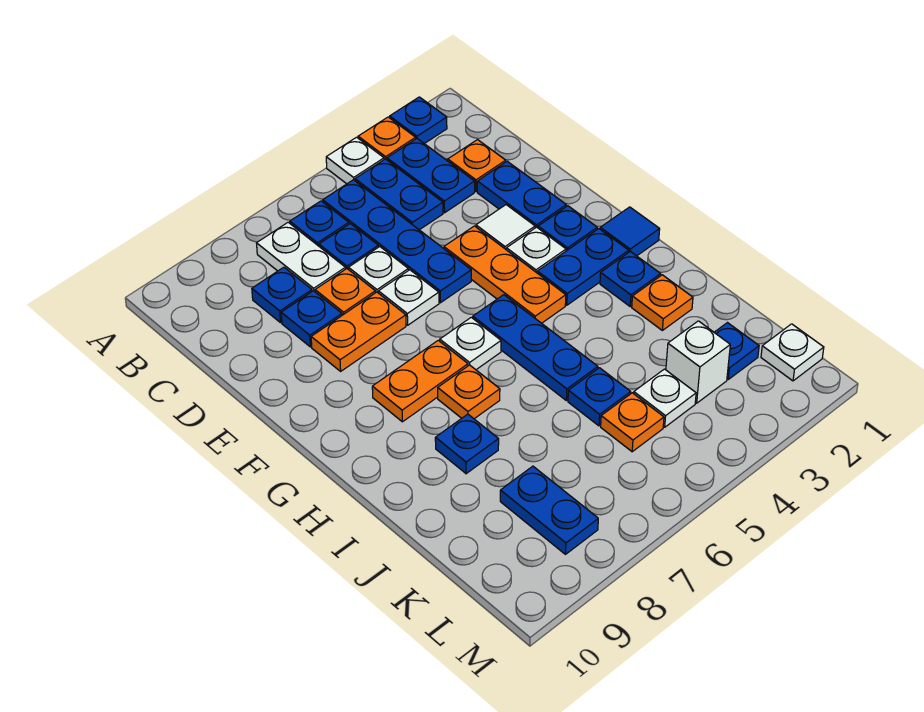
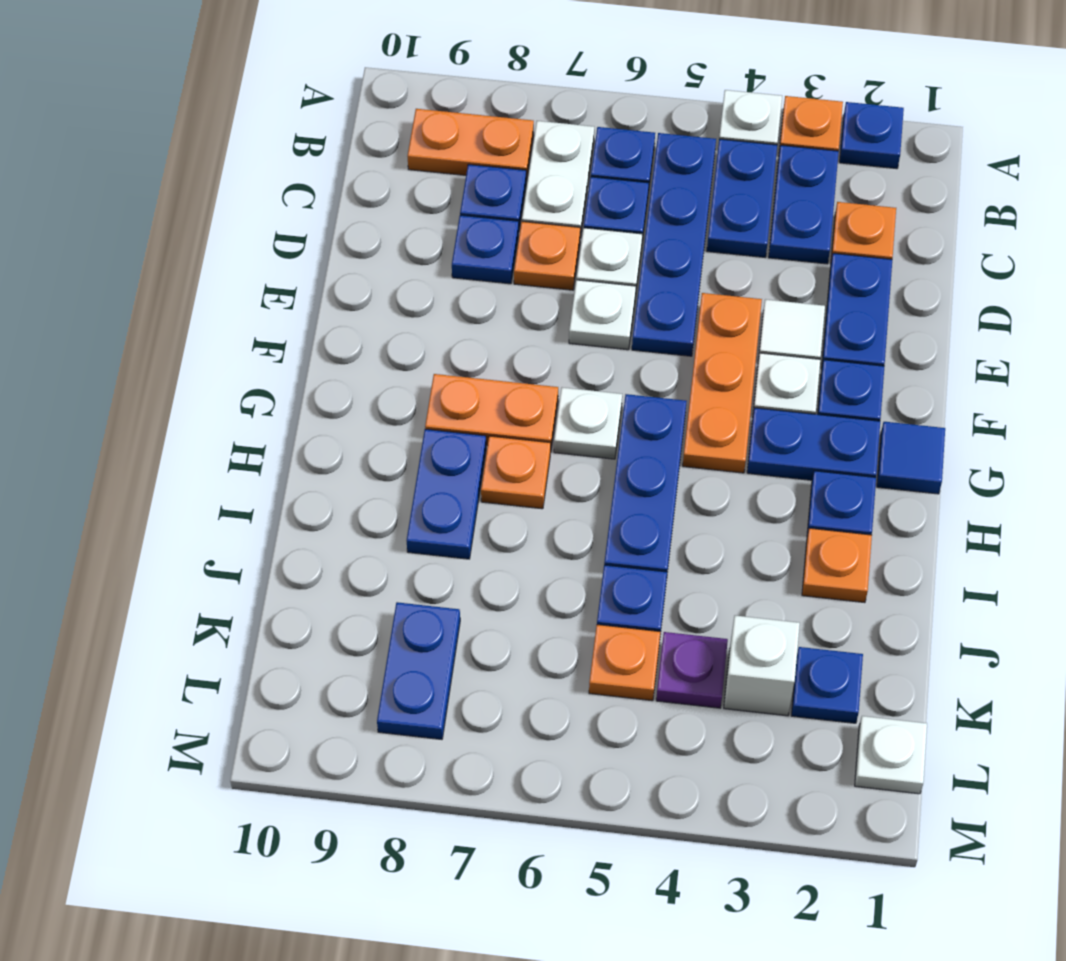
orange 1x2 plate [311,292,406,371] -> orange 1x2 plate moved to [408,109,534,181]
blue 1x1 plate [435,414,499,474] -> blue 1x2 plate [407,429,486,559]
white 1x1 plate [634,369,696,427] -> purple 1x1 plate [656,632,728,708]

